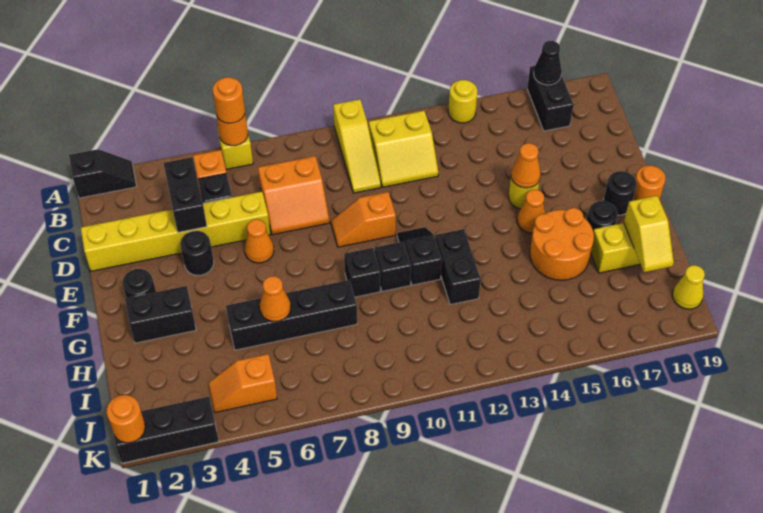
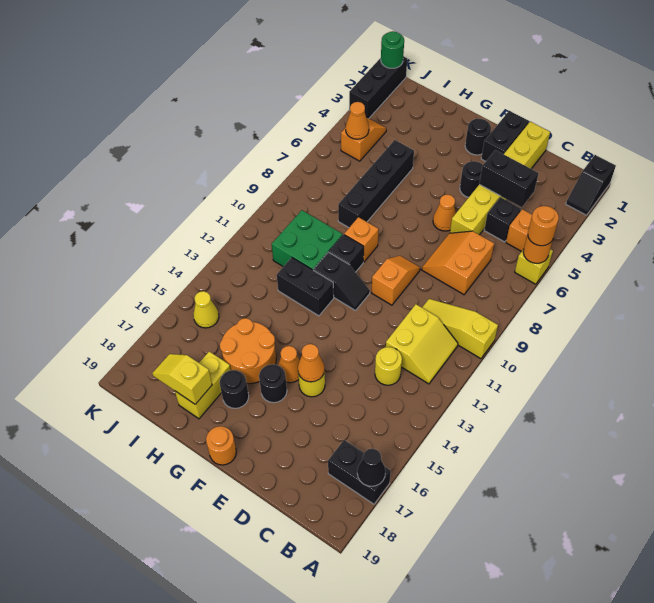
yellow 1x1 round brick [448,80,477,123] -> yellow 1x1 round brick moved to [375,347,402,385]
yellow 2x2 slope [369,111,438,187] -> yellow 2x2 slope turned to [386,304,458,384]
black 1x1 round brick [603,171,637,215] -> black 1x1 round brick moved to [259,364,287,403]
black 1x2 brick [125,286,196,343] -> black 1x2 brick moved to [481,111,529,161]
black 1x1 brick [344,248,380,297] -> orange 1x1 brick [344,217,378,262]
orange 1x1 cone [260,276,291,322] -> orange 1x1 cone moved to [346,102,369,139]
none -> green 2x2 brick [272,210,342,270]
yellow 1x1 cone [672,265,705,309] -> yellow 1x1 cone moved to [193,291,219,328]
orange 1x1 round brick [107,395,145,443] -> green 1x1 round brick [381,31,404,68]

